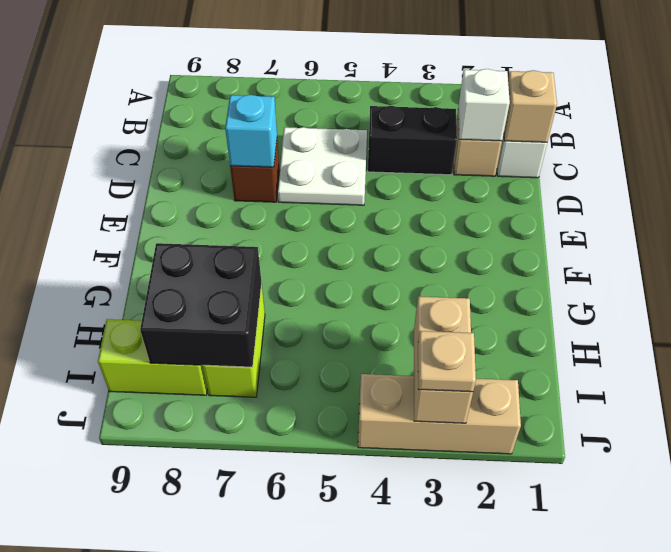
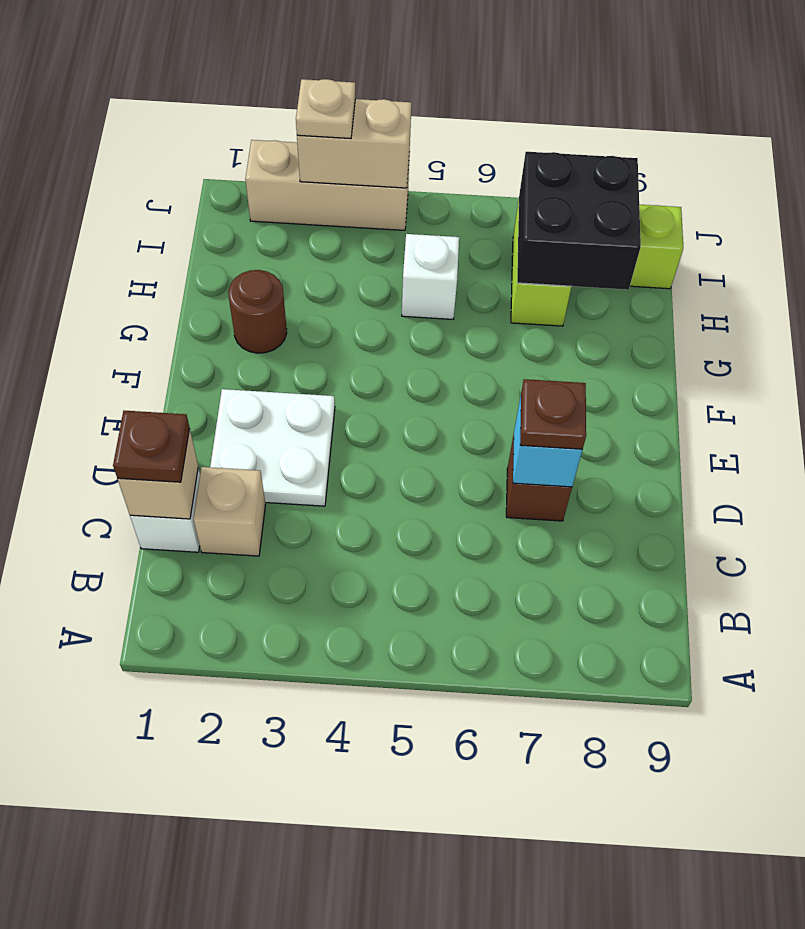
none -> brown 1x1 plate [113,411,190,482]
white 1x1 brick [458,69,510,141] -> white 1x1 brick moved to [402,234,459,319]
black 1x2 brick [368,106,457,175] -> none
white 2x2 plate [278,127,367,205] -> white 2x2 plate moved to [210,389,335,506]
none -> brown 1x1 plate [520,379,586,449]
none -> brown 1x1 round brick [228,270,287,353]
tan 1x2 brick [414,296,473,423] -> tan 1x2 brick turned to [297,99,411,188]

